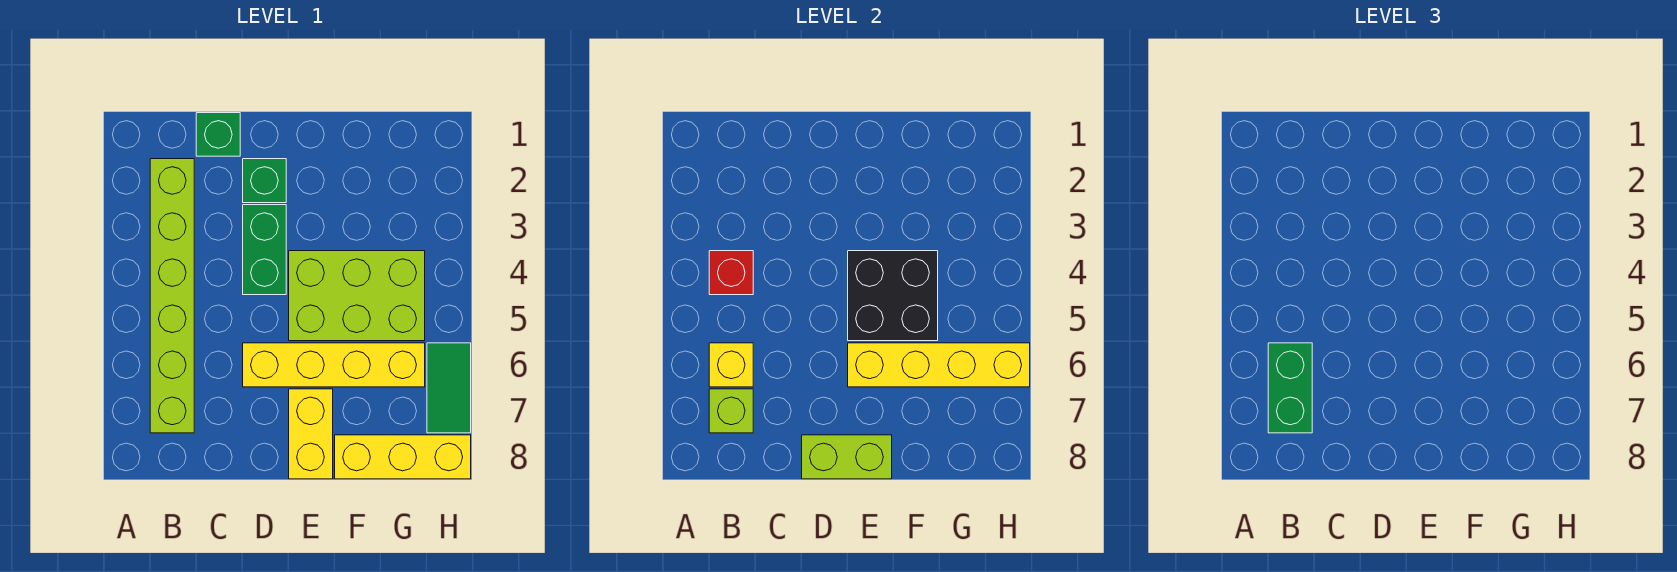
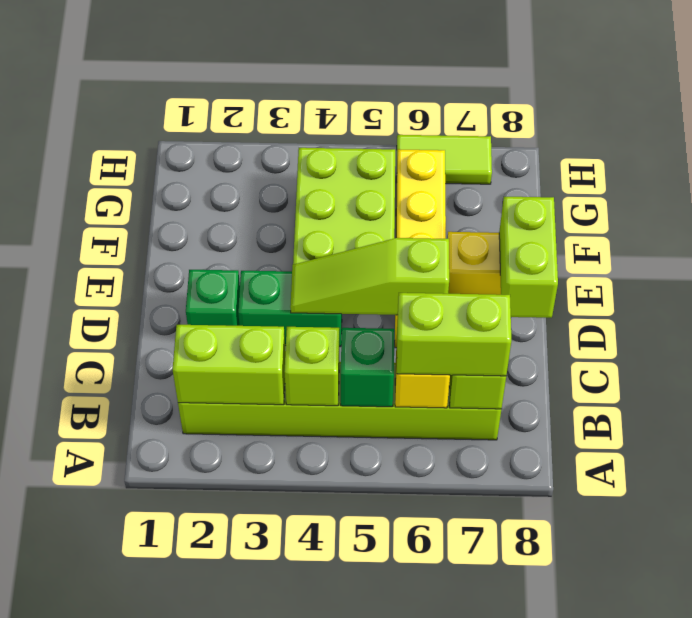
none -> lime 1x2 brick [173,325,285,405]
red 1x1 brick [709,251,753,295] -> lime 1x1 brick [285,327,340,406]
green 1x2 brick [1268,343,1312,433] -> lime 1x2 brick [397,293,511,376]
green 1x1 brick [196,113,240,156] -> green 1x1 brick moved to [341,328,394,407]
none -> lime 1x3 slope [290,238,449,315]
black 2x2 brick [848,251,938,341] -> none
yellow 1x4 brick [848,343,1030,387] -> none
yellow 1x3 brick [335,435,471,479] -> none
green 1x2 tile [427,343,471,433] -> lime 1x2 tile [396,135,492,184]

